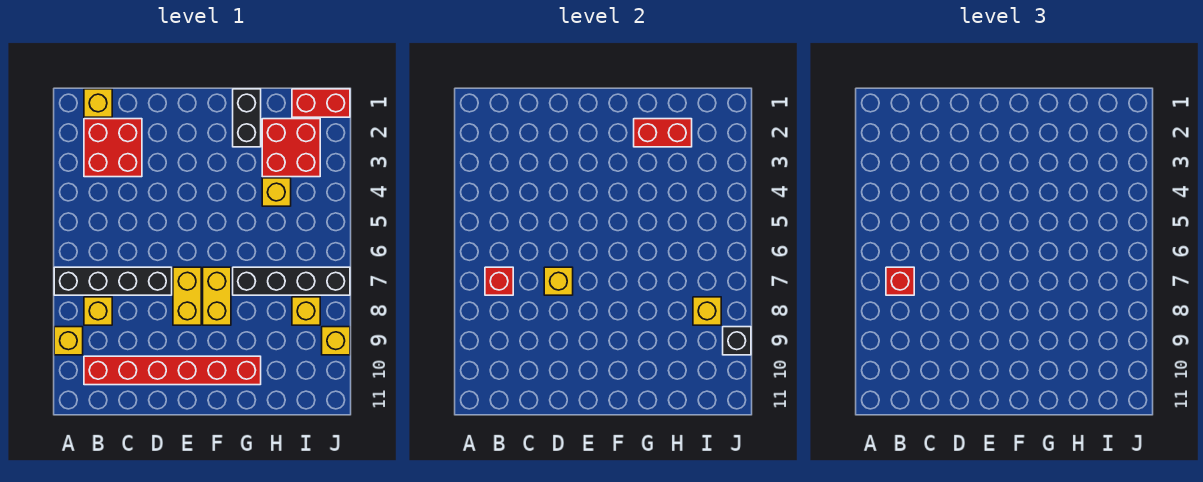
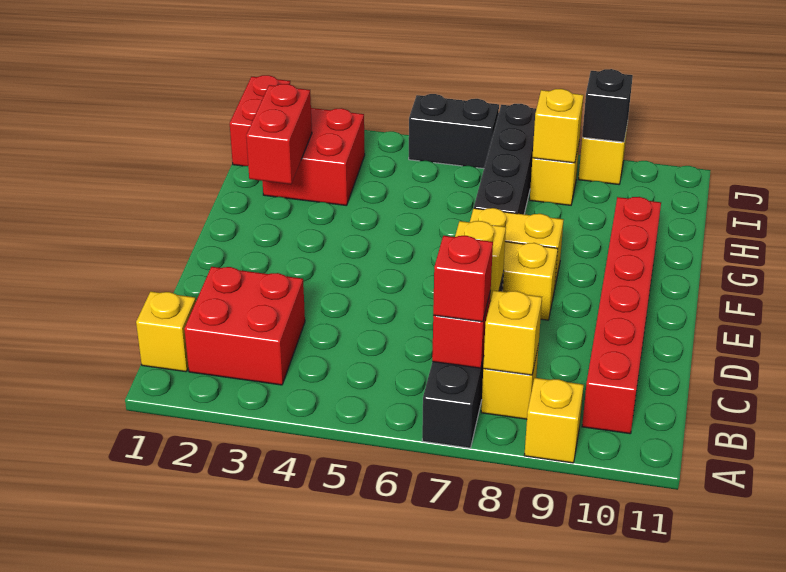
black 1x2 brick [233,89,261,147] -> black 1x2 brick moved to [409,94,499,169]
yellow 1x1 brick [262,178,291,206] -> yellow 1x1 brick moved to [483,290,542,375]

